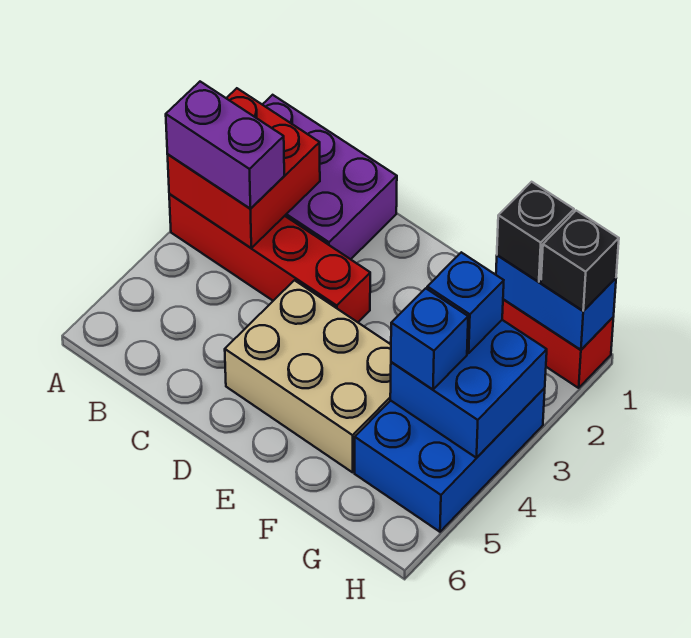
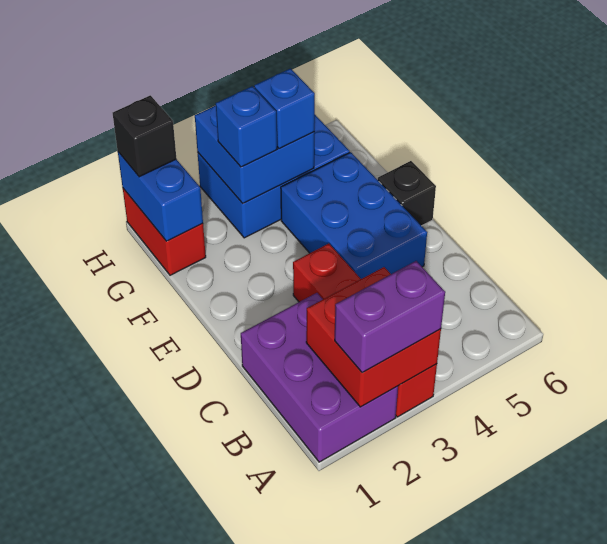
purple 1x2 brick [166,82,284,209] -> purple 1x2 brick turned to [335,261,445,373]
tan 2x3 brick [225,280,391,472] -> blue 2x3 brick [281,152,427,279]
black 1x1 brick [497,182,574,282] -> black 1x1 brick moved to [378,161,436,226]

